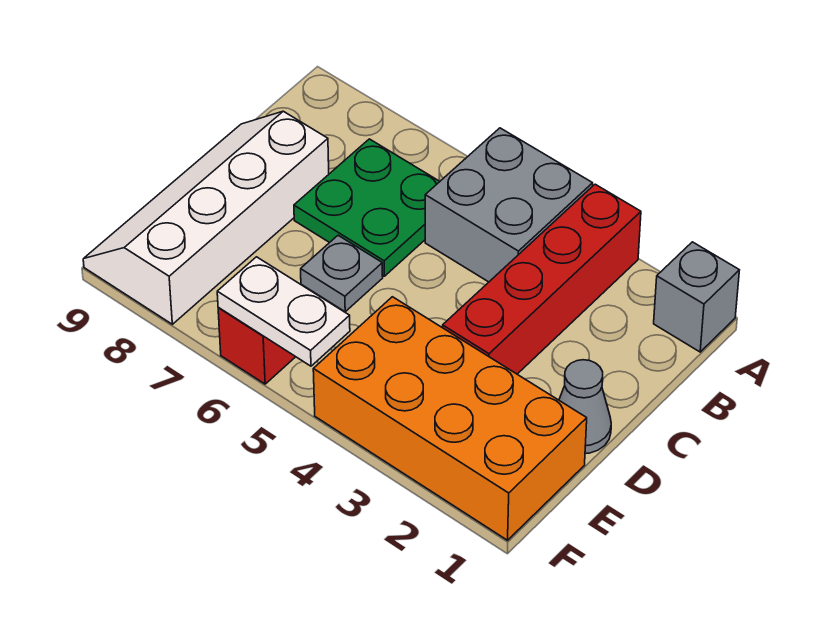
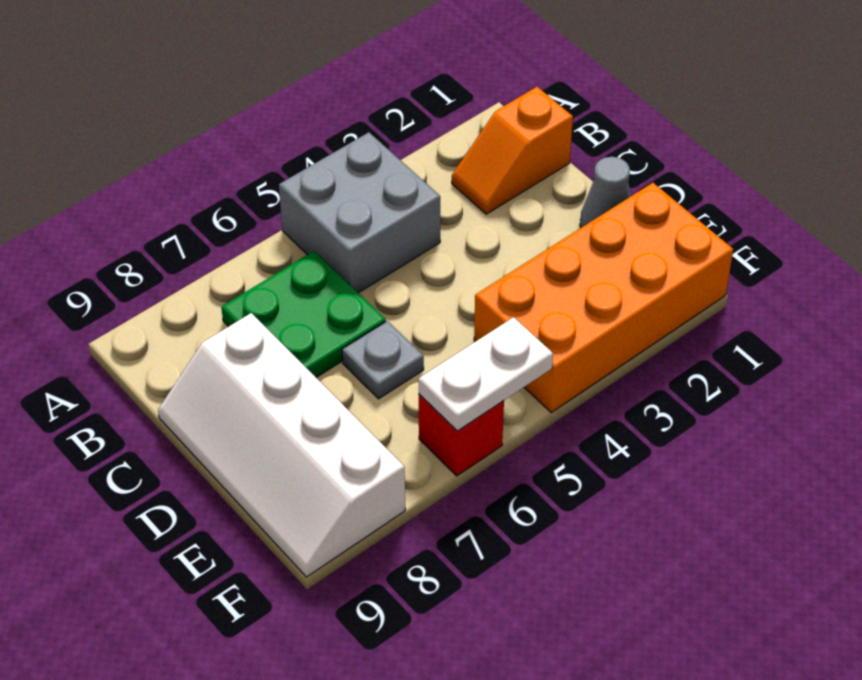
grey 1x1 brick [654,242,739,352] -> none
red 1x4 brick [443,184,641,374] -> none
none -> orange 1x2 slope [452,87,573,214]

